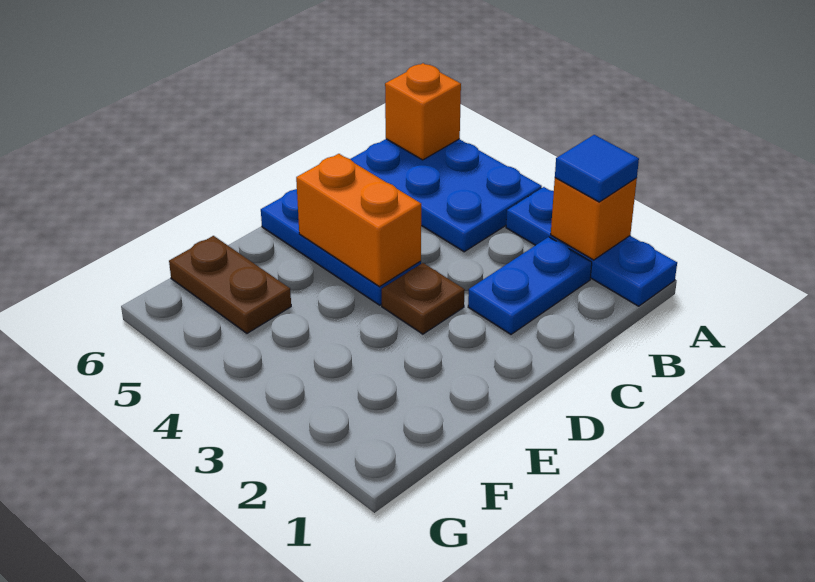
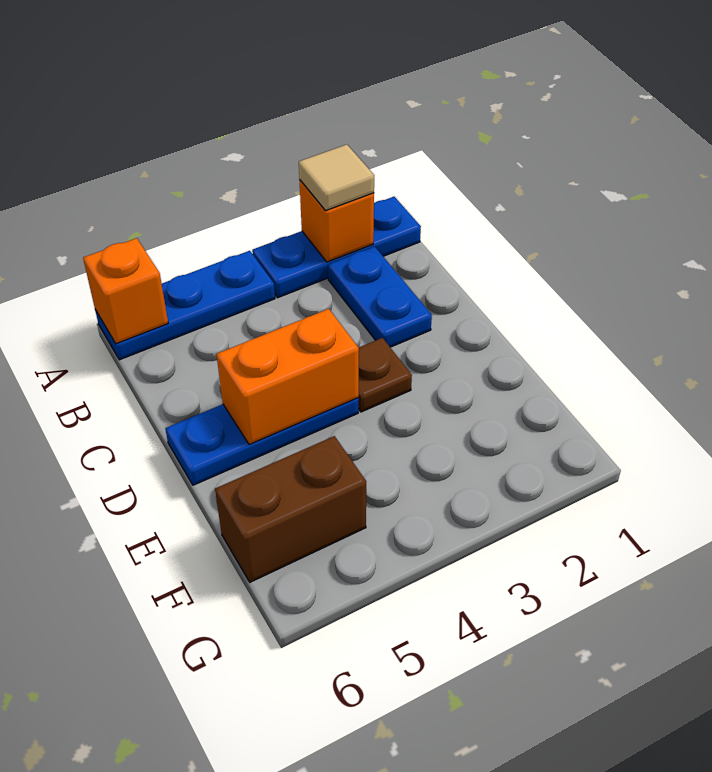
blue 1x1 tile [555,135,639,202] -> tan 1x1 tile [299,145,374,211]
blue 2x3 plate [351,139,542,252] -> blue 1x3 plate [95,251,275,360]
brown 1x2 plate [169,236,291,333] -> brown 1x2 brick [215,436,366,582]

